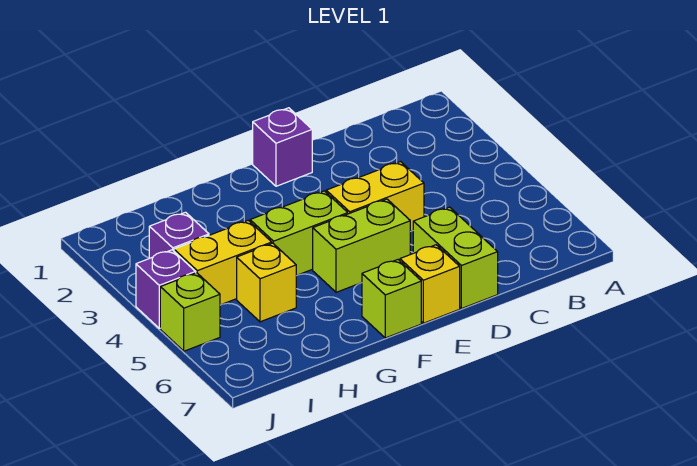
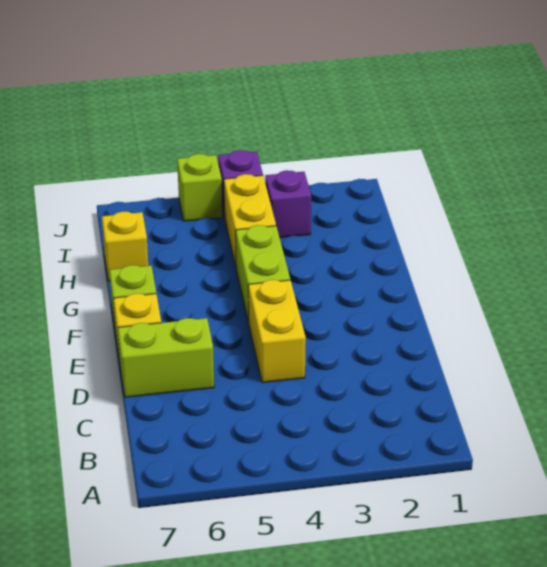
purple 1x1 brick [253,108,312,186] -> none
lime 1x2 brick [313,199,410,292] -> none
yellow 1x1 brick [237,243,296,322] -> yellow 1x1 brick moved to [102,212,148,281]

